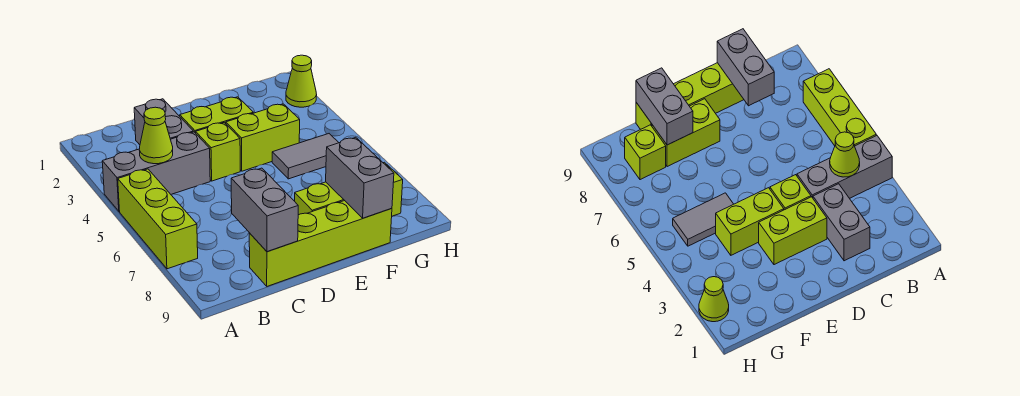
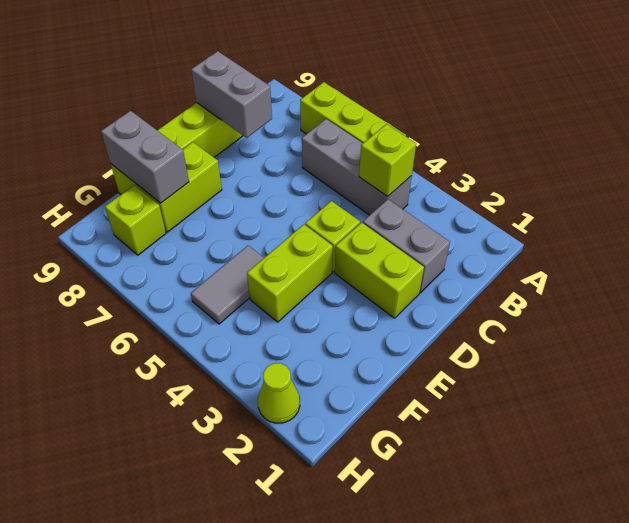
grey 1x3 brick [102,132,210,211] -> grey 1x3 brick turned to [302,119,412,215]
lime 1x1 cone [139,107,173,164] -> lime 1x1 brick [359,124,416,196]
lime 1x2 brick [180,97,253,133] -> lime 1x2 brick turned to [335,222,424,318]

